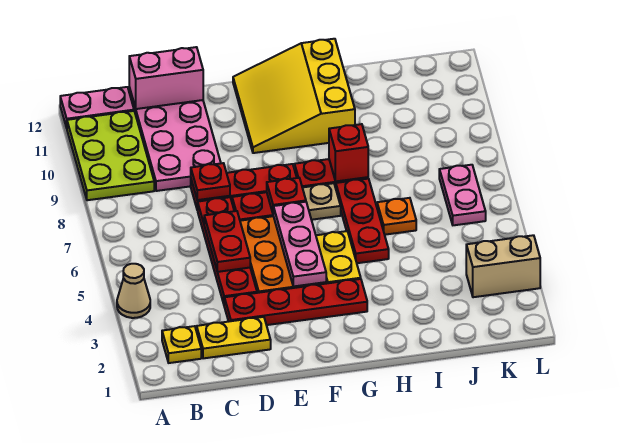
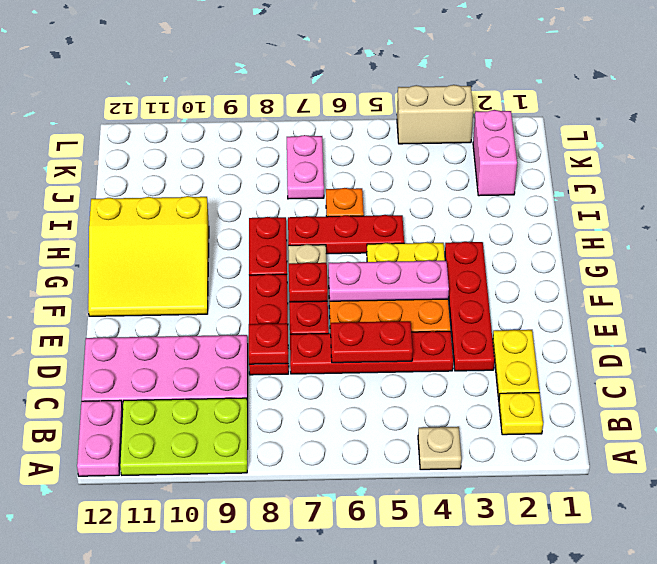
tan 1x1 cone [117,264,150,318] -> tan 1x1 plate [418,427,461,470]
pink 1x2 brick [129,47,203,109] -> pink 1x2 brick moved to [473,110,517,196]
red 1x1 brick [329,124,368,181] -> none
tan 1x2 brick [466,235,540,297] -> tan 1x2 brick turned to [397,85,473,144]
pink 1x2 plate [439,165,486,225] -> pink 1x2 plate turned to [287,135,324,199]

